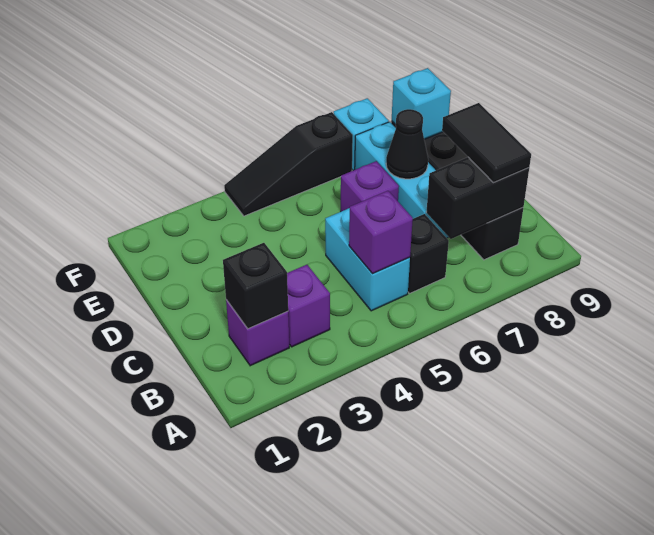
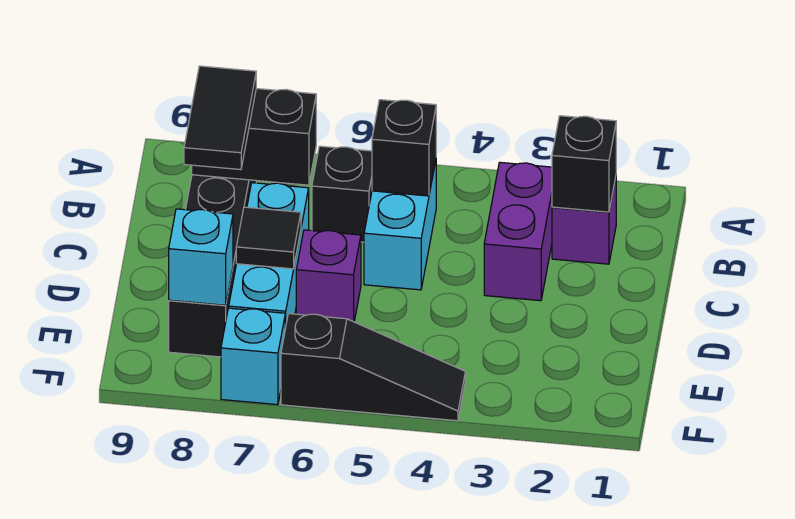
purple 1x1 brick [287,265,330,347] -> purple 1x2 brick [484,162,552,301]
purple 1x1 brick [349,191,413,274] -> black 1x1 brick [372,100,436,196]
black 1x1 cone [386,109,428,179] -> black 1x1 tile [236,207,301,269]

